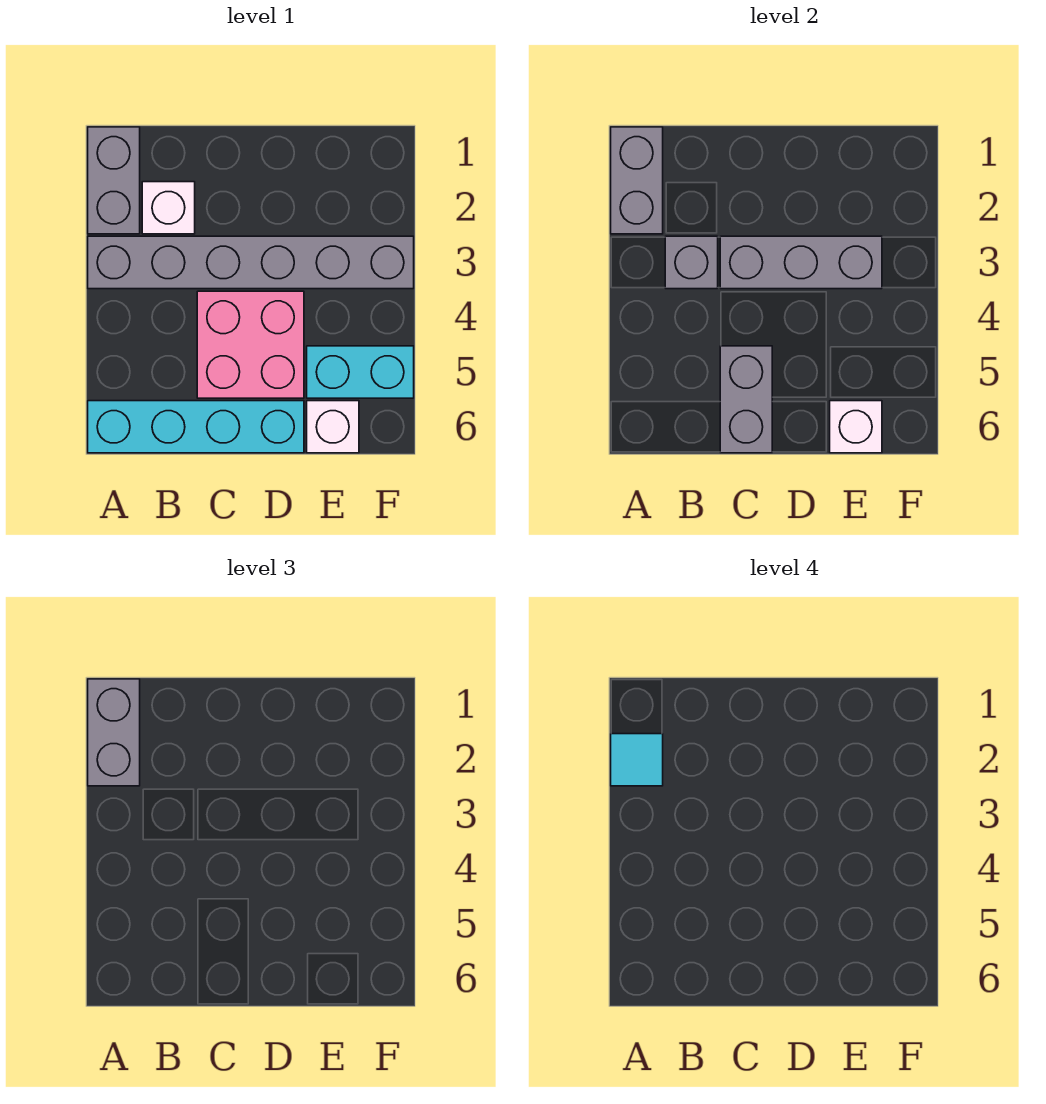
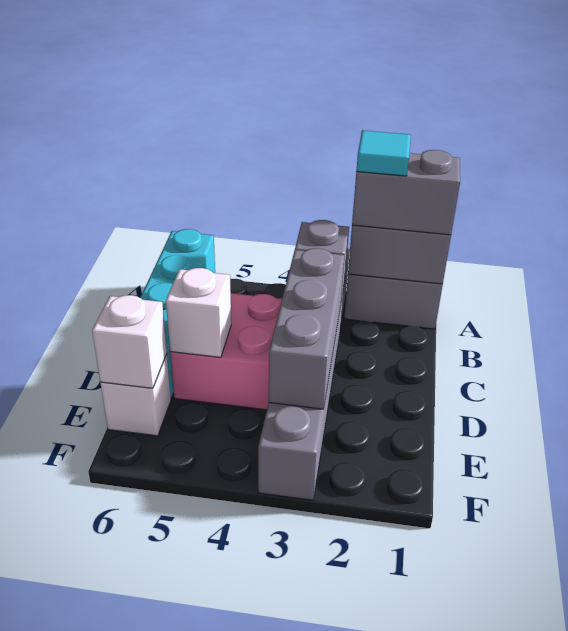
white 1x1 brick [142,182,195,234] -> white 1x1 brick moved to [166,268,231,357]
grey 1x2 brick [720,346,772,453] -> none
cyan 1x2 brick [307,346,414,398] -> none

